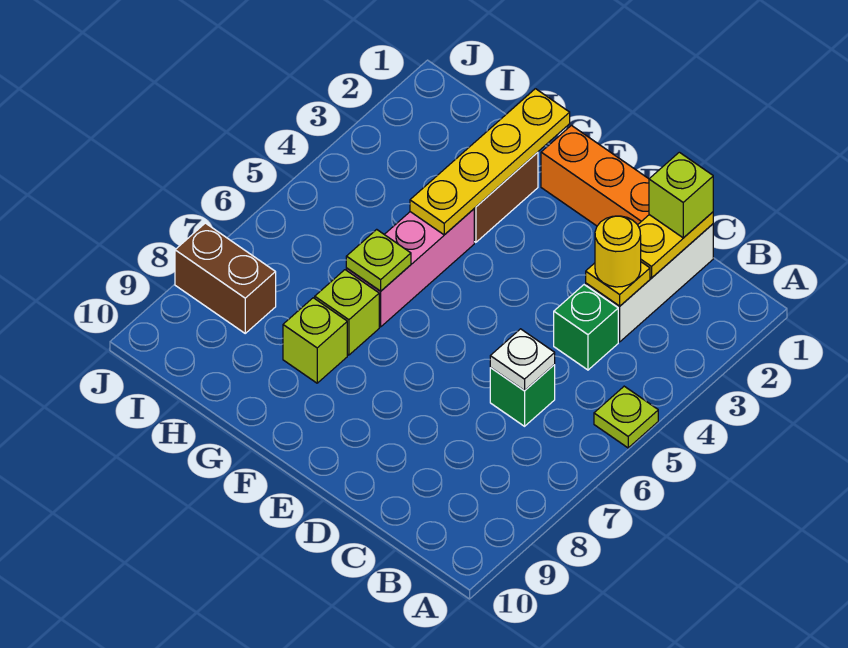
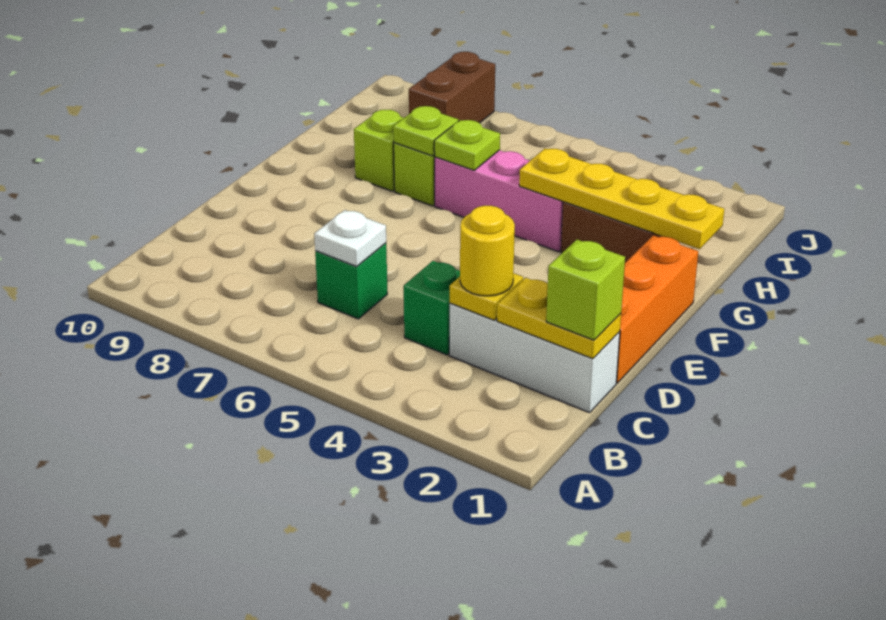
lime 1x1 plate [594,386,658,448] -> lime 1x1 plate moved to [393,106,459,156]

